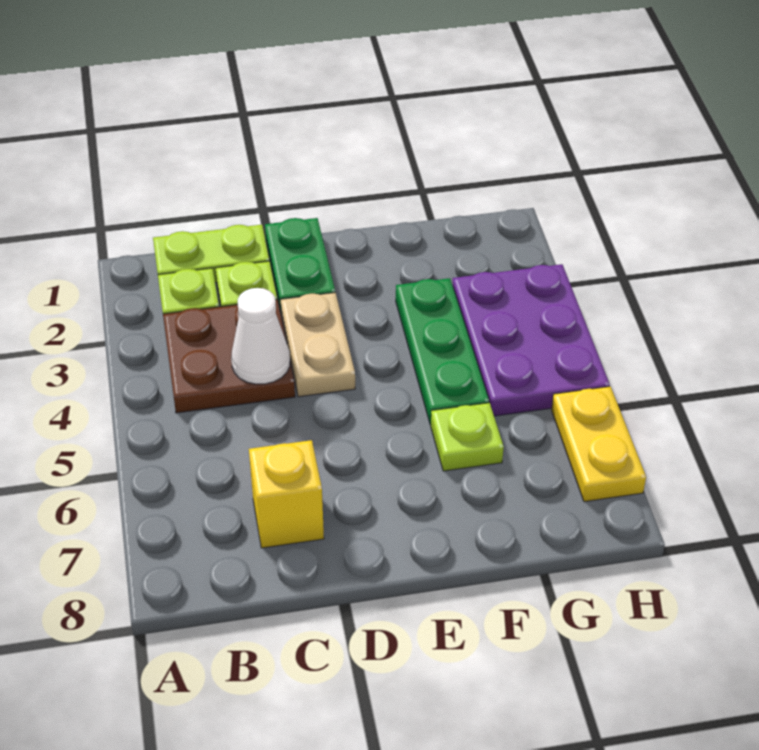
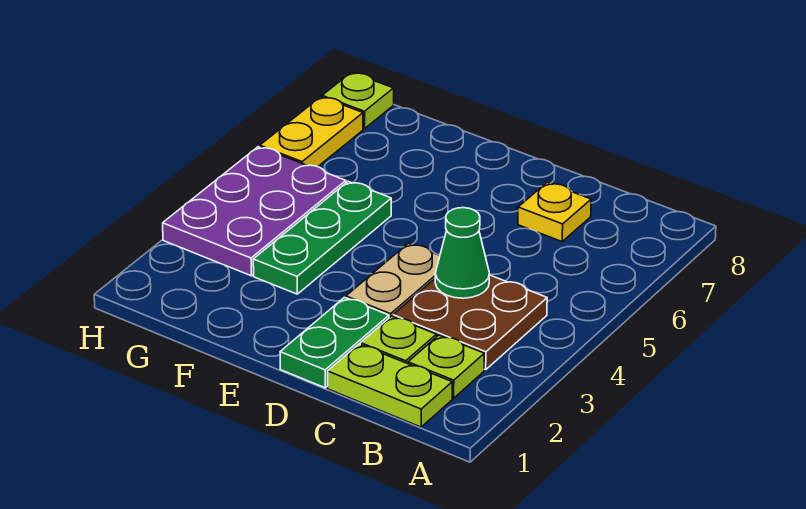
white 1x1 cone [231,288,290,384] -> green 1x1 cone [435,208,489,298]
yellow 1x1 brick [249,440,324,548] -> yellow 1x1 plate [518,183,591,242]
lime 1x1 plate [431,403,504,471] -> lime 1x1 plate moved to [322,72,394,129]

